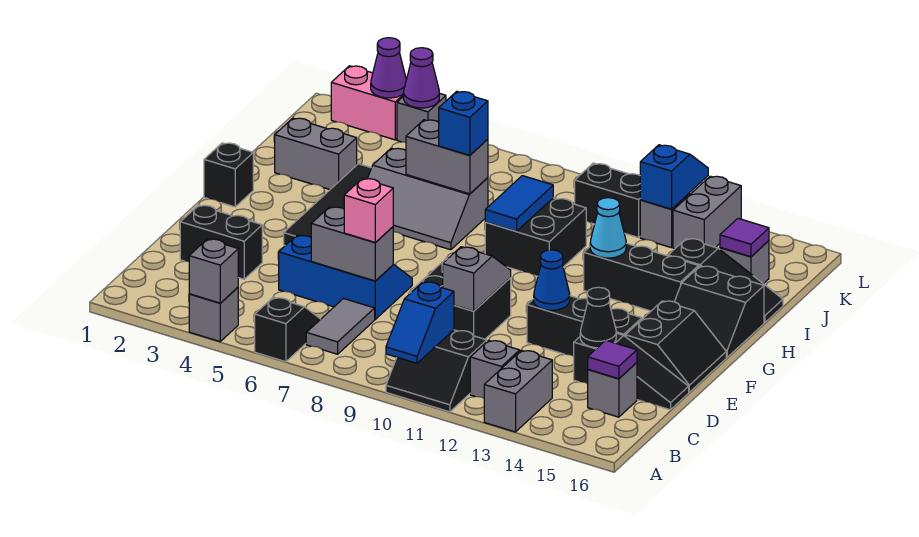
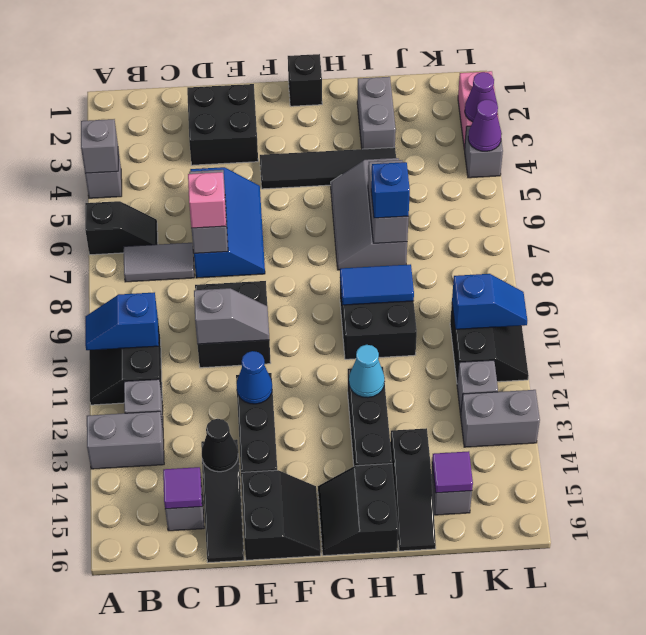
black 1x2 brick [180,205,262,279] -> black 2x2 brick [187,84,258,165]
black 2x2 slope [625,301,726,392] -> black 2x2 slope turned to [241,470,321,560]
blue 1x2 slope [640,145,708,209] -> blue 1x2 slope moved to [452,274,527,329]

